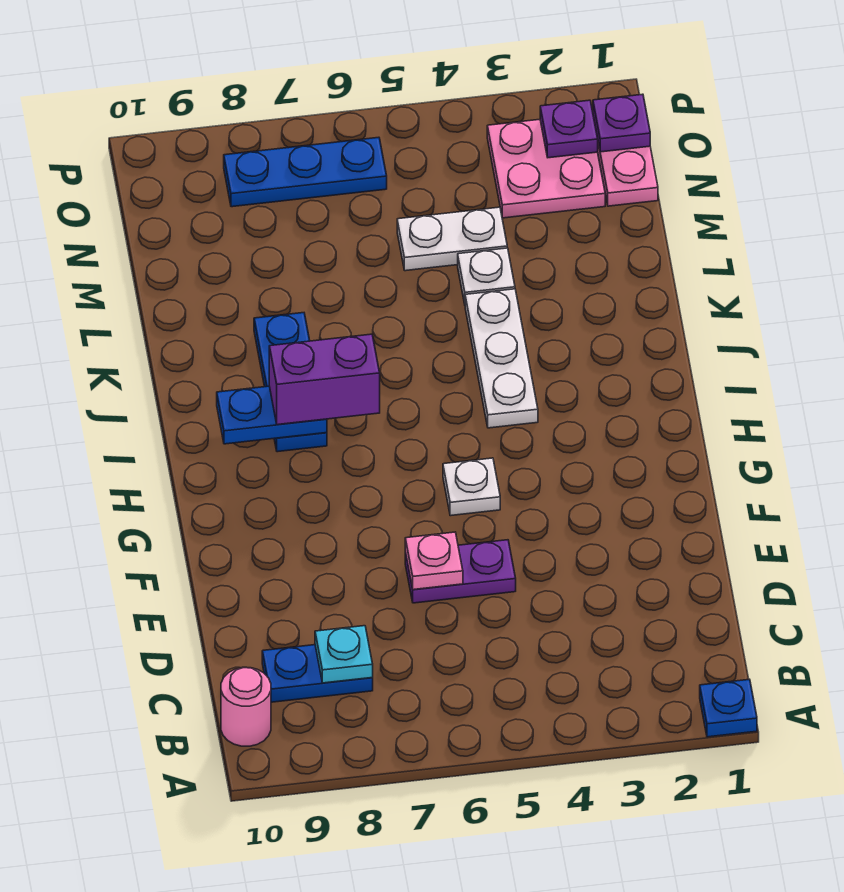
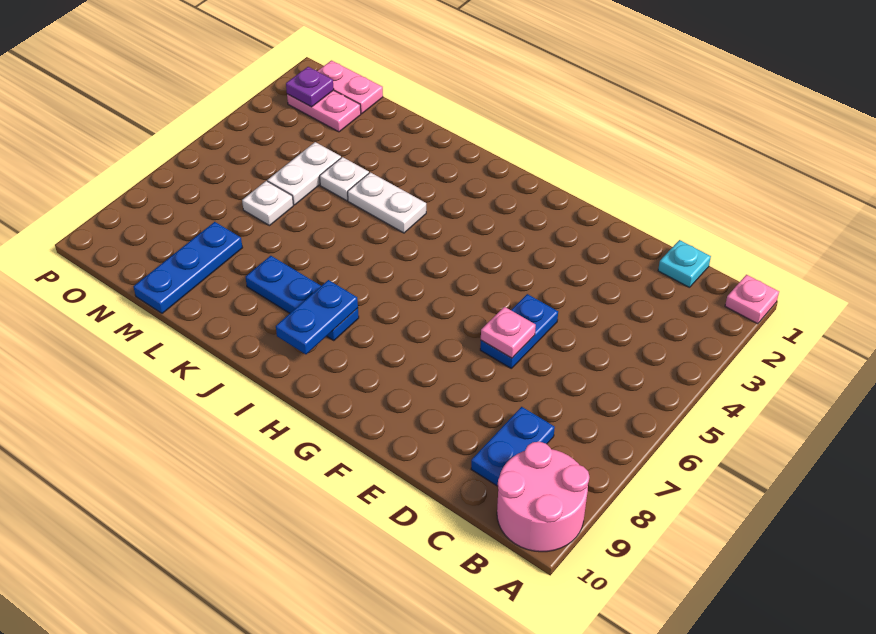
blue 1x1 plate [700,679,757,737] -> pink 1x1 plate [725,275,779,324]
pink 1x1 round brick [221,667,271,746] -> pink 2x2 round brick [497,442,589,552]
cyan 1x1 plate [315,626,373,683] -> cyan 1x1 plate moved to [658,240,711,288]
purple 1x2 plate [405,540,516,603] -> blue 1x2 plate [480,294,558,368]
white 1x1 plate [443,458,500,516] -> white 1x1 plate moved to [242,181,293,226]
white 1x3 plate [465,289,538,428] -> white 1x2 plate [348,172,426,233]
purple 1x2 brick [269,334,380,425] -> none
pink 2x2 plate [487,119,605,218] -> pink 1x2 plate [287,90,361,132]
purple 1x1 plate [593,94,650,152] -> none
blue 1x3 plate [224,137,387,207] -> blue 1x3 plate moved to [133,222,243,314]

